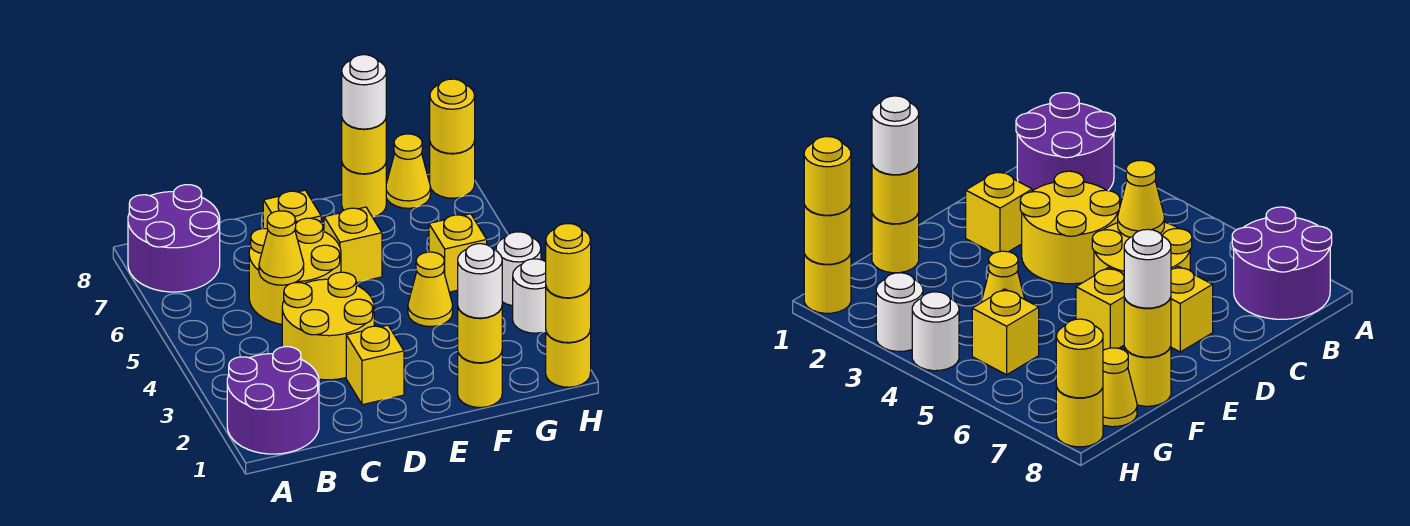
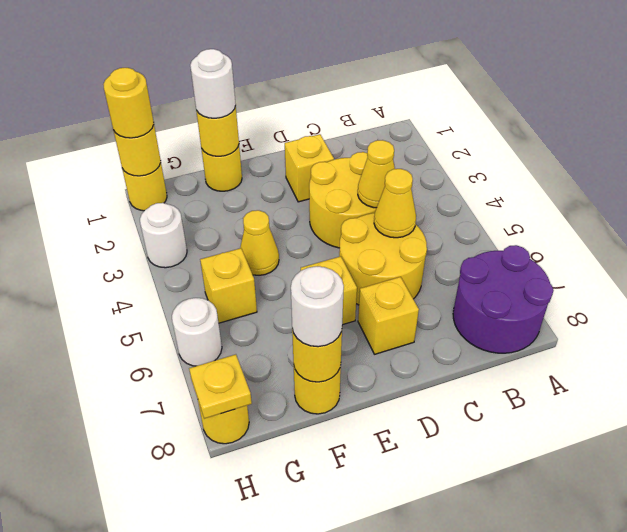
purple 2x2 round brick [227,347,319,454] -> none
yellow 1x1 cone [386,134,431,208] -> yellow 1x1 cone moved to [358,140,395,208]
white 1x1 round brick [496,232,541,306] -> white 1x1 round brick moved to [172,298,222,366]
yellow 1x1 round brick [430,79,475,154] -> yellow 1x1 plate [189,354,252,419]

